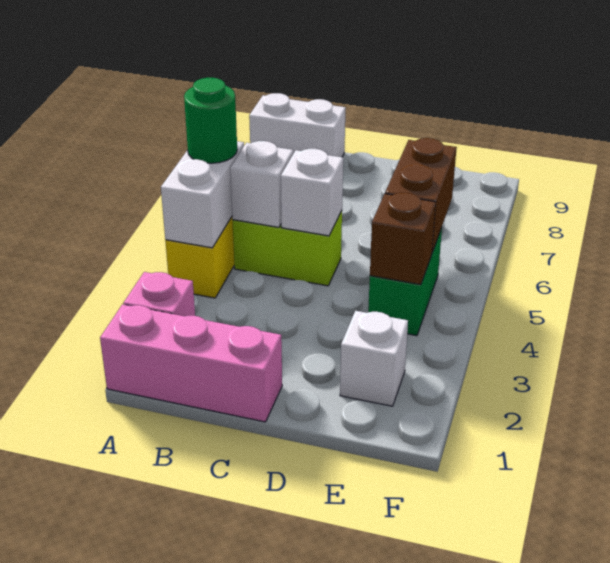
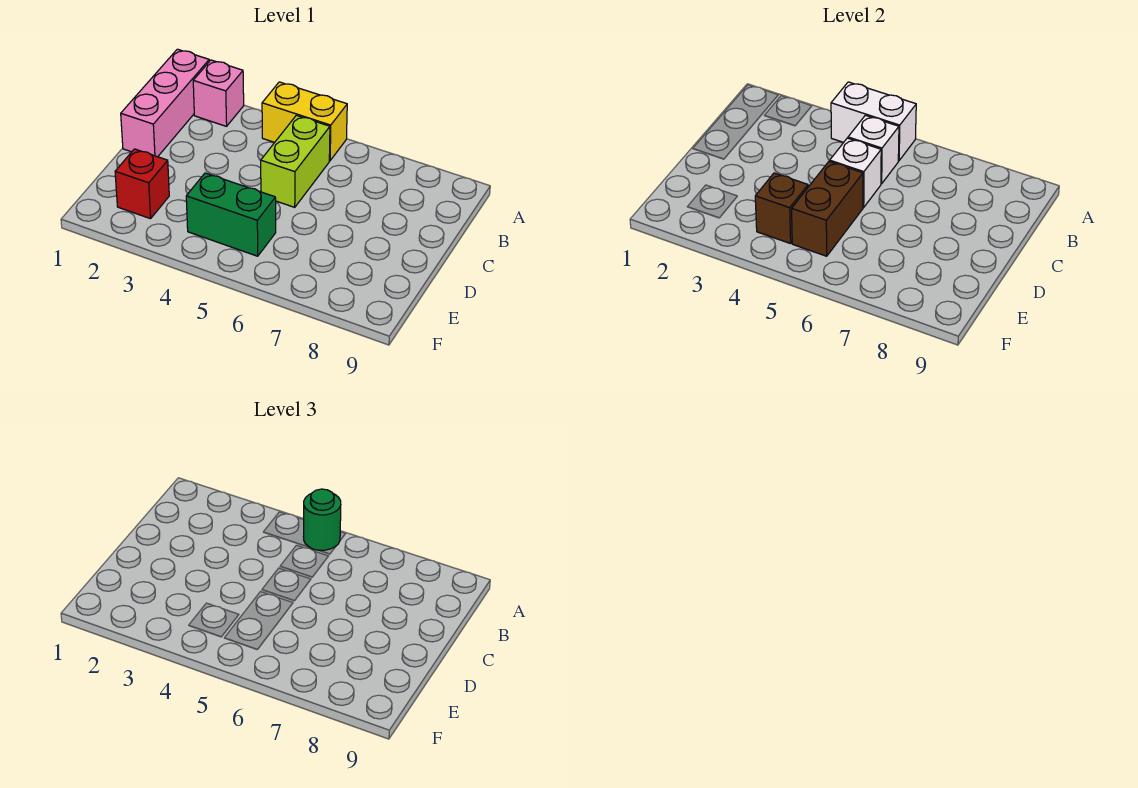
white 1x2 brick [249,93,345,157] -> none
white 1x1 brick [340,311,408,406] -> red 1x1 brick [115,149,169,219]
brown 1x2 brick [385,138,457,252] -> brown 1x2 brick turned to [792,161,863,256]

